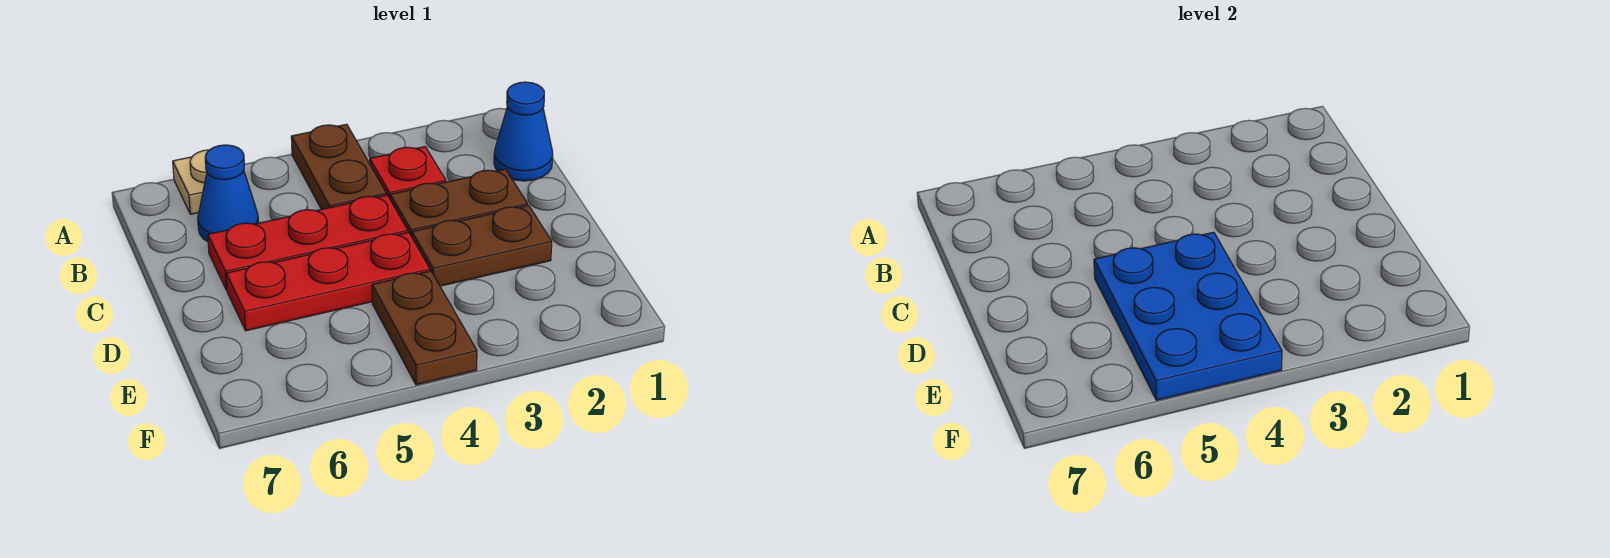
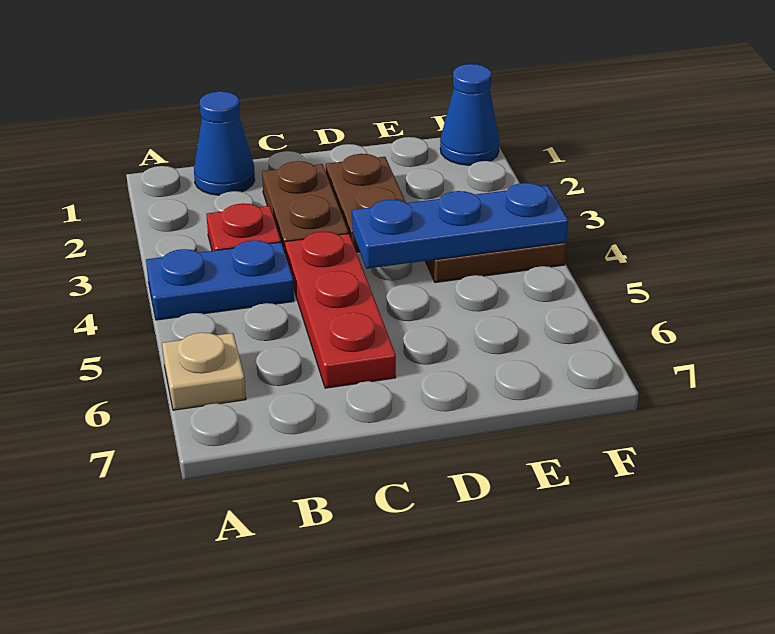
brown 1x2 plate [291,124,387,209] -> blue 1x2 plate [146,240,294,320]
blue 1x1 cone [198,145,259,242] -> blue 1x1 cone moved to [440,64,499,165]
red 1x3 plate [226,232,430,331] -> none
blue 2x3 plate [1094,232,1282,400] -> blue 1x3 plate [352,183,568,269]

